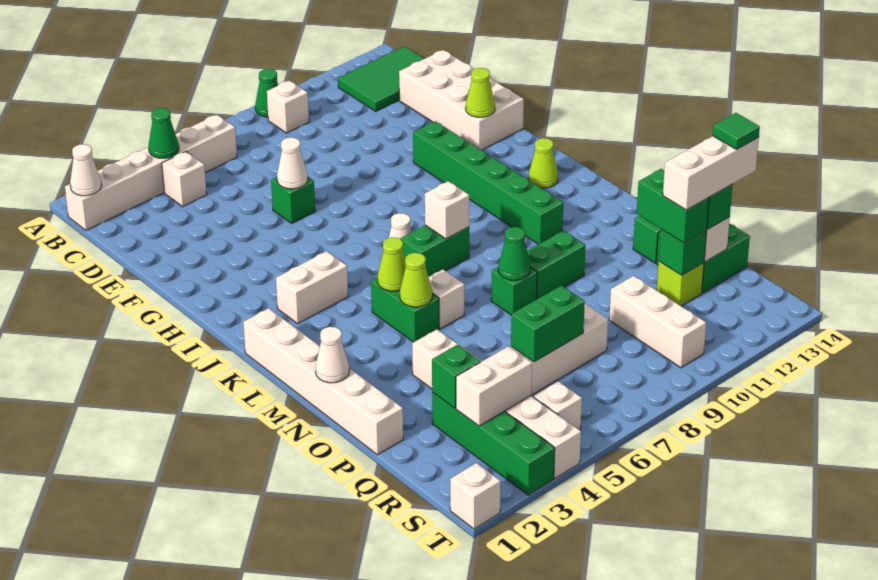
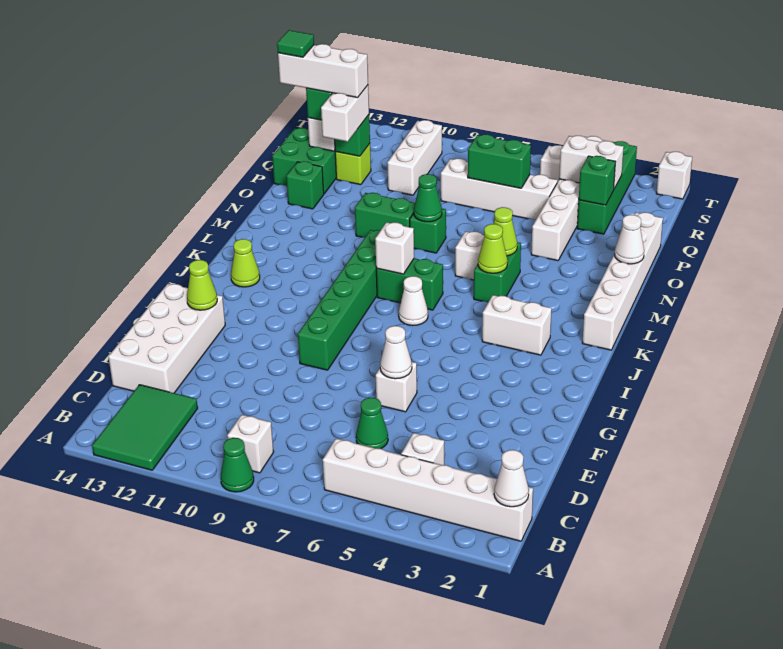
green 1x1 cone [148,108,179,158] -> green 1x1 cone moved to [356,398,388,449]
green 2x3 tile [338,46,425,111] -> green 2x3 tile turned to [92,385,198,470]
green 1x1 brick [271,177,315,223] -> white 1x1 brick [376,362,417,412]
green 1x6 brick [413,121,563,244] -> green 1x6 brick moved to [298,230,381,370]
green 1x2 brick [637,169,709,243] -> white 1x2 brick [321,85,369,142]

